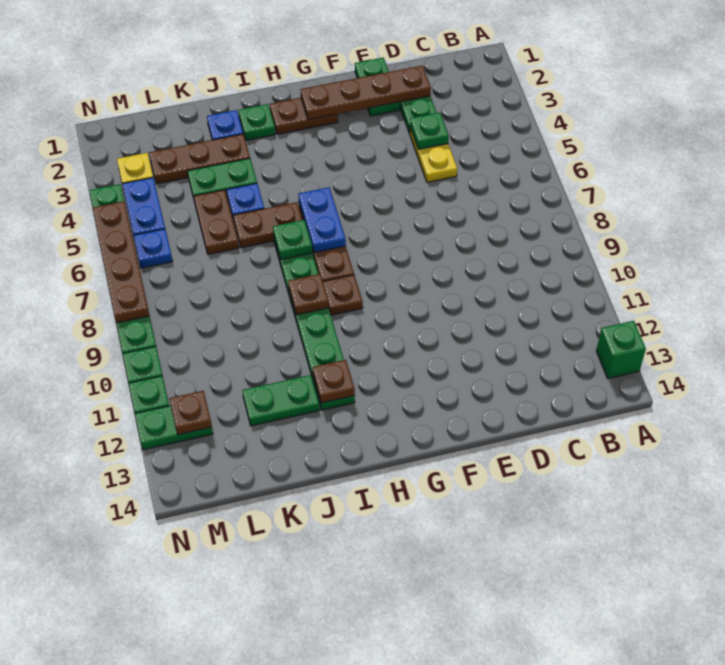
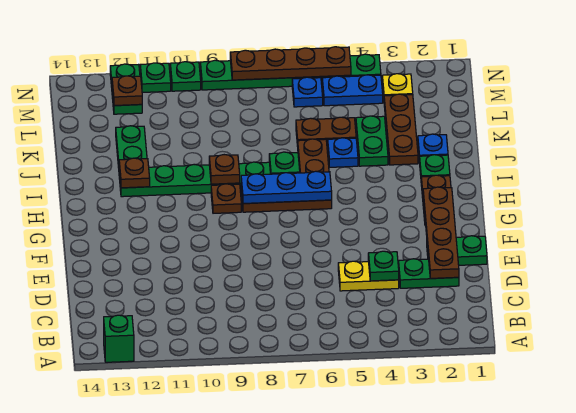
blue 1x2 plate [298,187,346,253] -> blue 1x3 plate [241,171,332,204]

